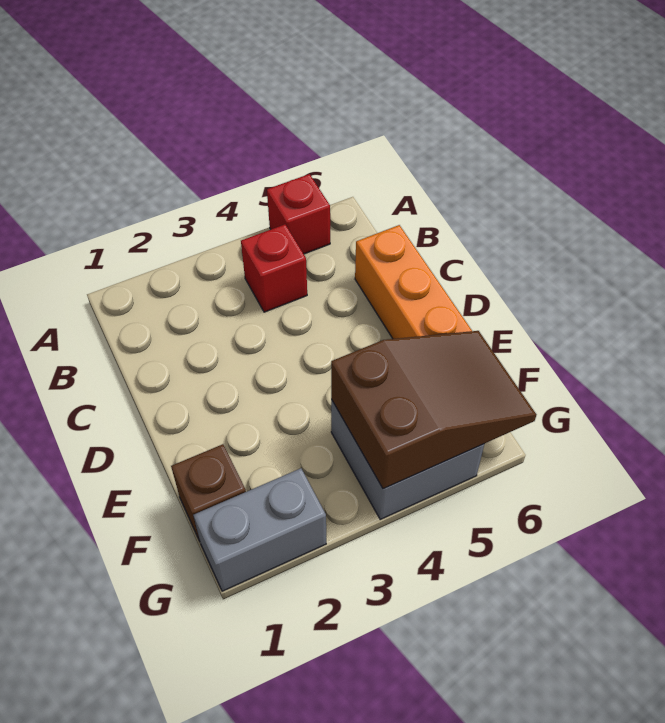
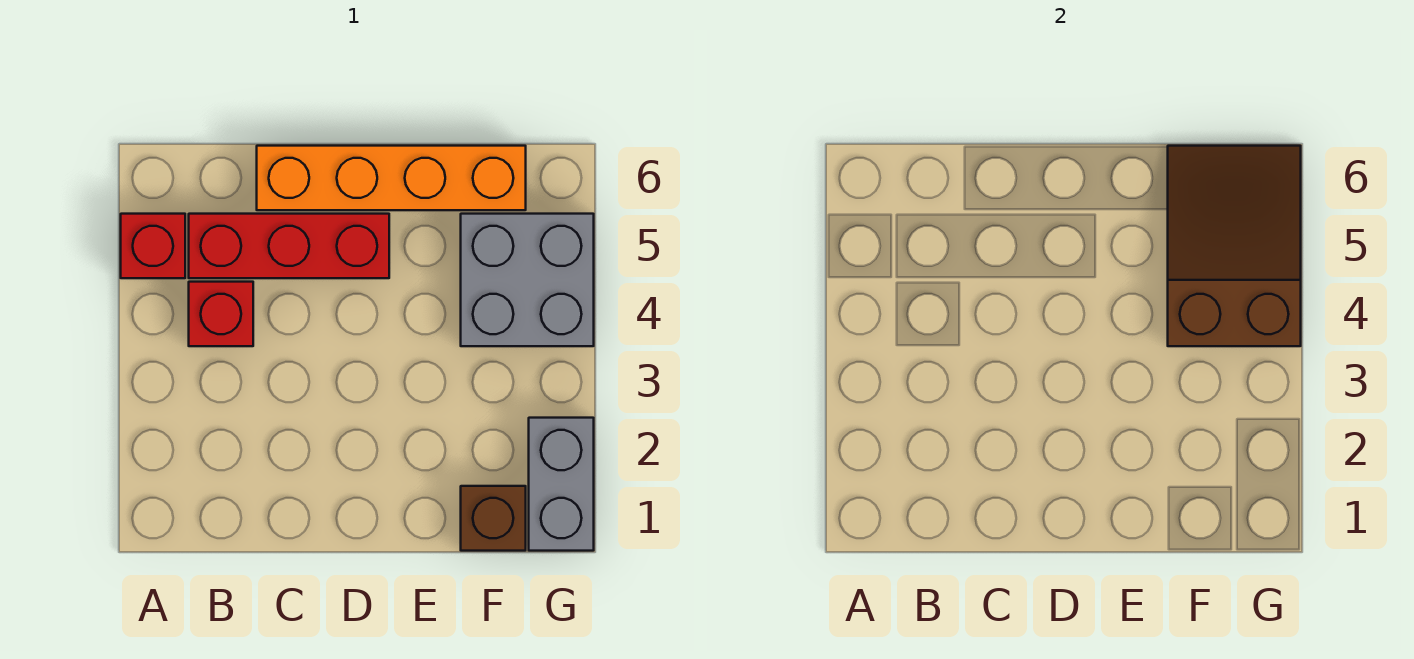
none -> red 1x3 brick [189,214,389,278]

